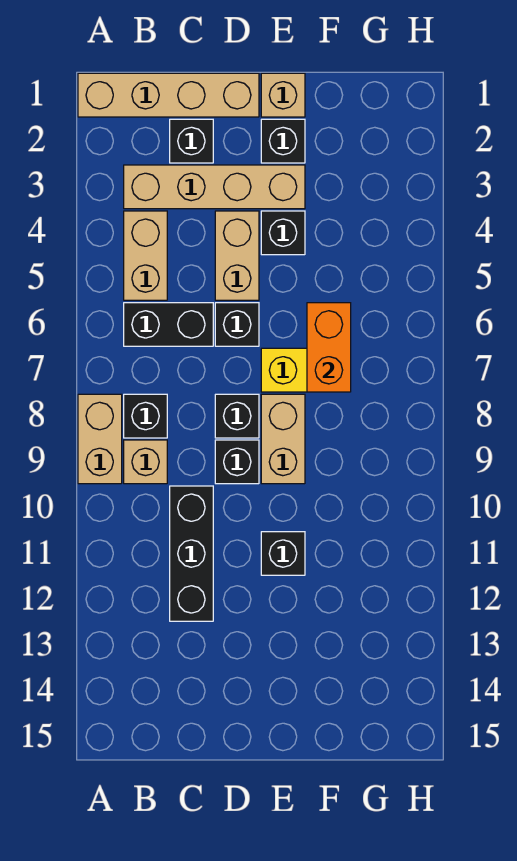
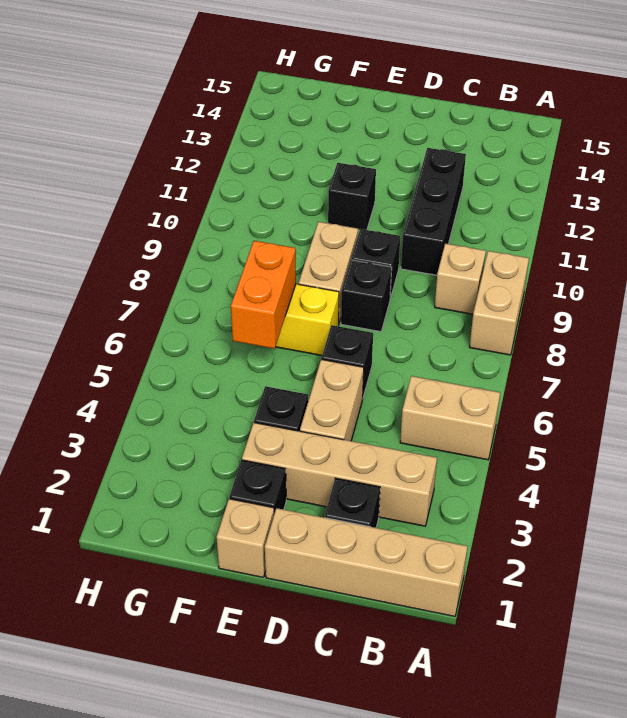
tan 1x2 brick [124,211,167,300] -> tan 1x2 brick turned to [400,376,500,460]
black 1x2 brick [124,303,213,346] -> none
black 1x1 brick [124,394,167,438] -> none

